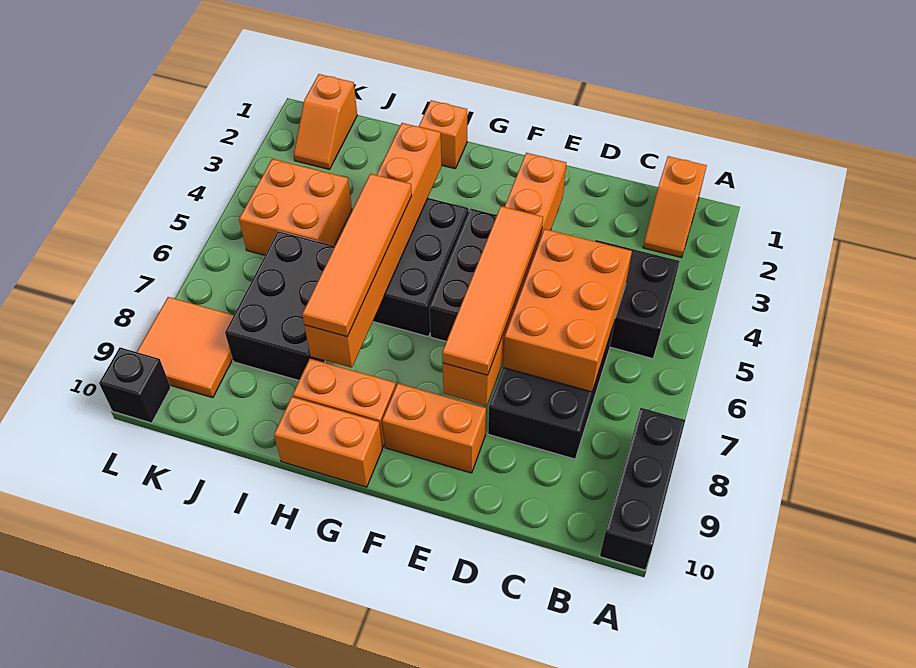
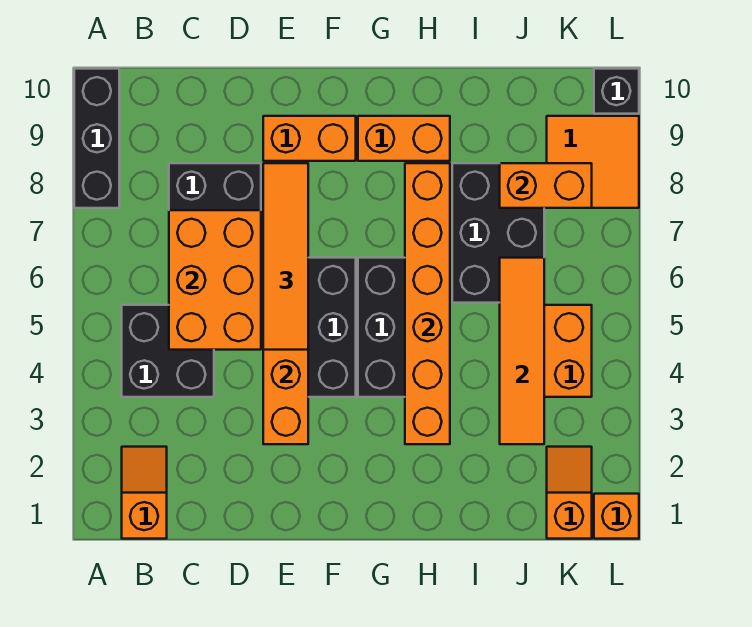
orange 1x2 brick [274,397,382,487] -> orange 1x2 brick moved to [500,163,592,208]
orange 1x1 brick [419,100,467,169] -> orange 1x1 brick moved to [594,494,639,539]
orange 1x4 tile [302,174,412,337] -> orange 1x4 tile moved to [500,258,544,444]

